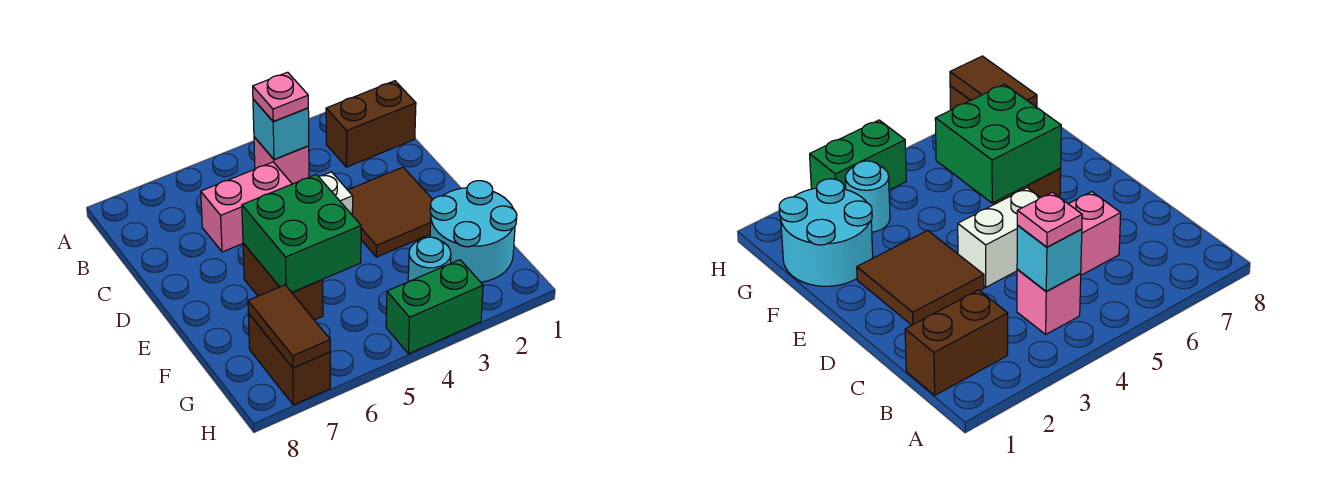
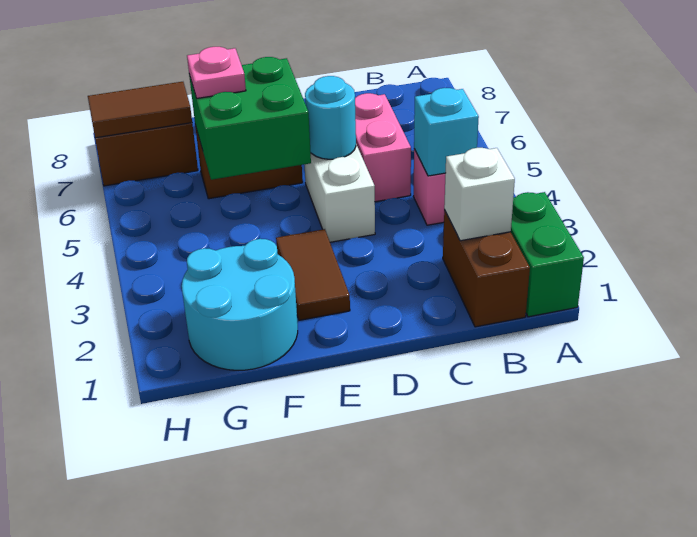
none -> white 1x1 brick [444,148,515,241]
pink 1x1 plate [253,72,308,122] -> pink 1x1 plate moved to [187,47,246,98]
brown 2x2 tile [348,167,433,257] -> brown 1x2 tile [276,229,350,320]
cyan 1x1 round brick [408,237,451,282] -> cyan 1x1 round brick moved to [305,76,356,159]
green 1x2 brick [386,260,483,354] -> green 1x2 brick moved to [511,192,584,317]

